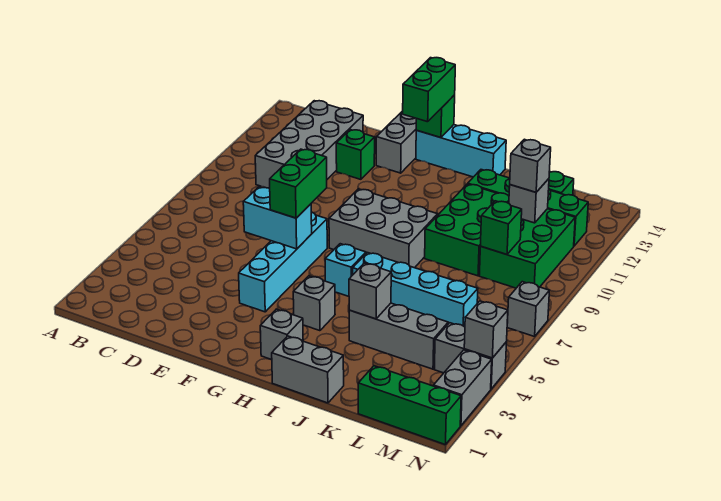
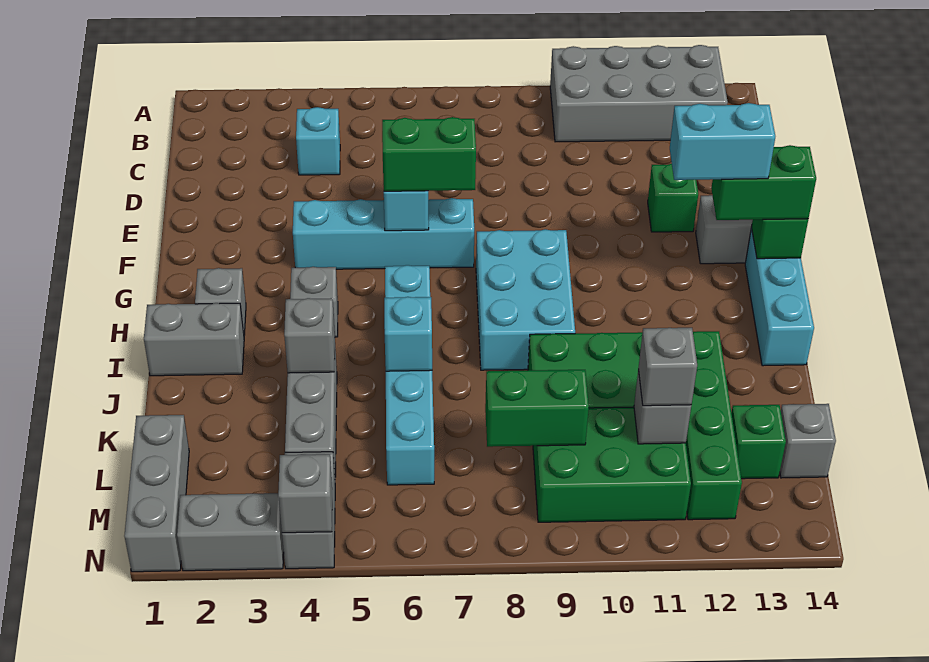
none -> cyan 1x1 brick [296,107,340,175]
grey 2x4 brick [255,101,363,189] -> grey 2x4 brick moved to [550,45,728,142]
grey 2x3 brick [329,189,438,268] -> cyan 2x3 brick [476,229,575,370]
none -> cyan 1x2 brick [670,103,775,180]
grey 1x2 brick [272,336,344,403] -> grey 1x2 brick turned to [144,303,244,376]
none -> cyan 1x1 brick [384,297,432,371]
green 1x3 brick [358,366,461,445] -> grey 1x3 brick [124,415,189,572]
green 1x1 brick [480,201,522,255] -> green 1x2 brick [485,370,589,447]
grey 1x1 brick [507,282,549,337] -> grey 1x1 brick moved to [780,404,836,478]

